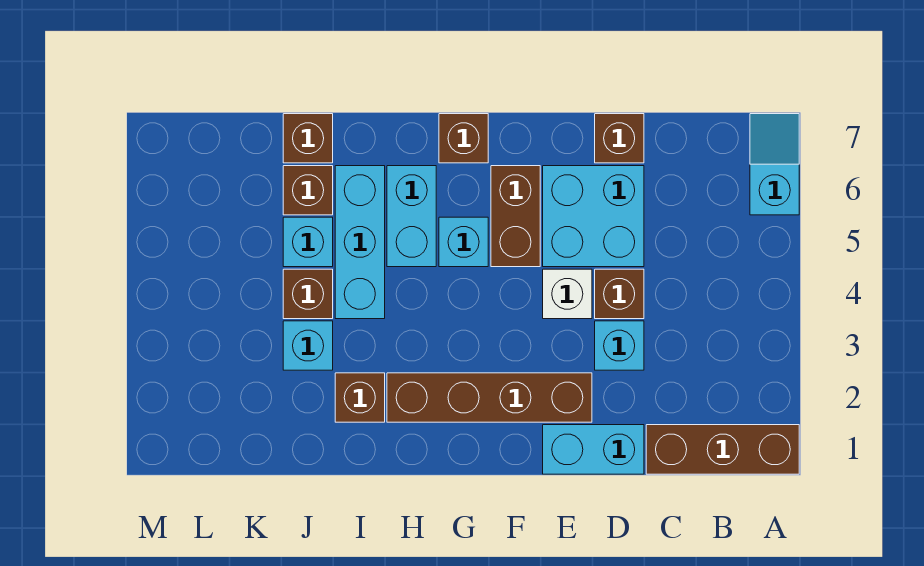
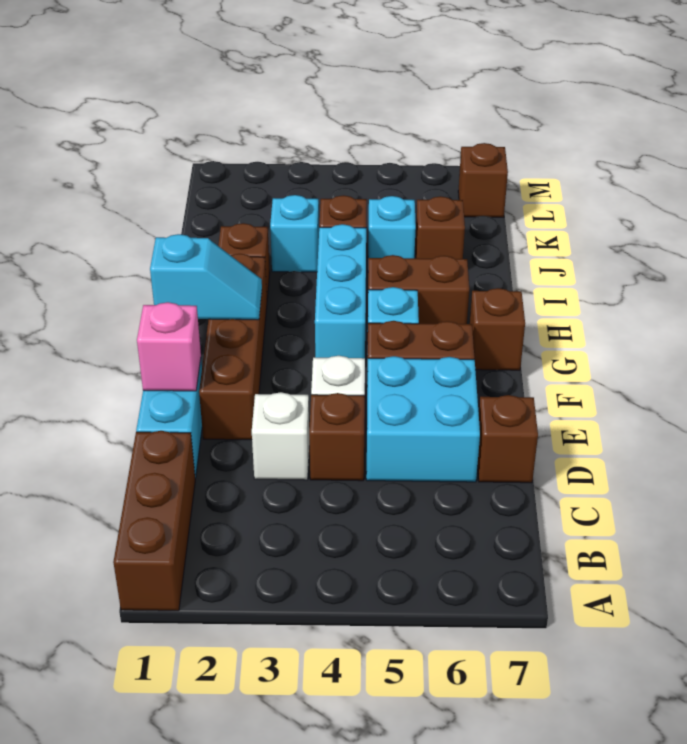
cyan 1x2 slope [750,114,799,215] -> cyan 1x2 slope moved to [150,234,262,320]
cyan 1x1 brick [595,321,644,370] -> white 1x1 brick [252,392,309,480]
none -> pink 1x1 brick [137,302,201,391]
cyan 1x2 brick [387,166,436,267] -> brown 1x2 brick [368,255,469,324]
cyan 1x3 brick [335,166,385,319] -> cyan 1x3 brick turned to [315,224,366,358]
brown 1x1 brick [283,114,333,163] -> brown 1x1 brick moved to [458,143,508,217]

